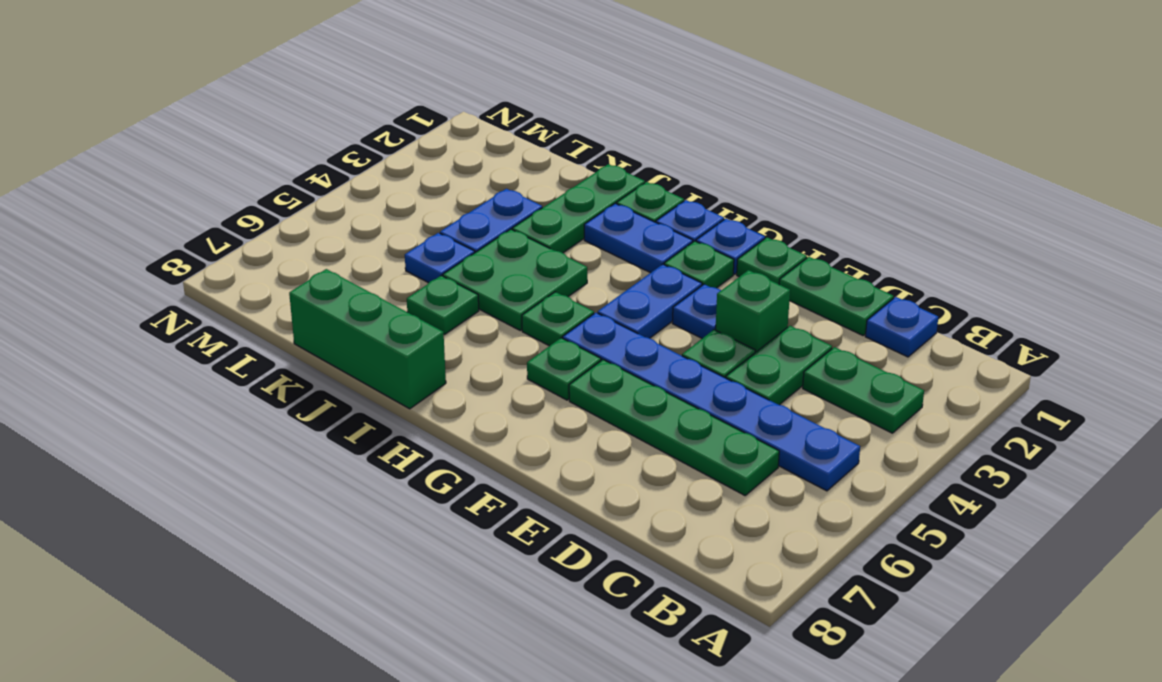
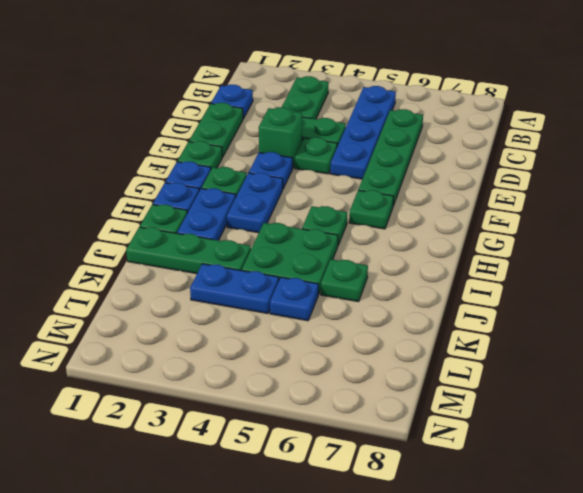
blue 1x6 plate [563,313,860,491] -> blue 1x4 plate [330,86,396,179]
blue 1x2 plate [598,264,702,338] -> blue 1x2 plate turned to [227,173,283,233]
green 1x3 brick [289,269,446,409] -> none

